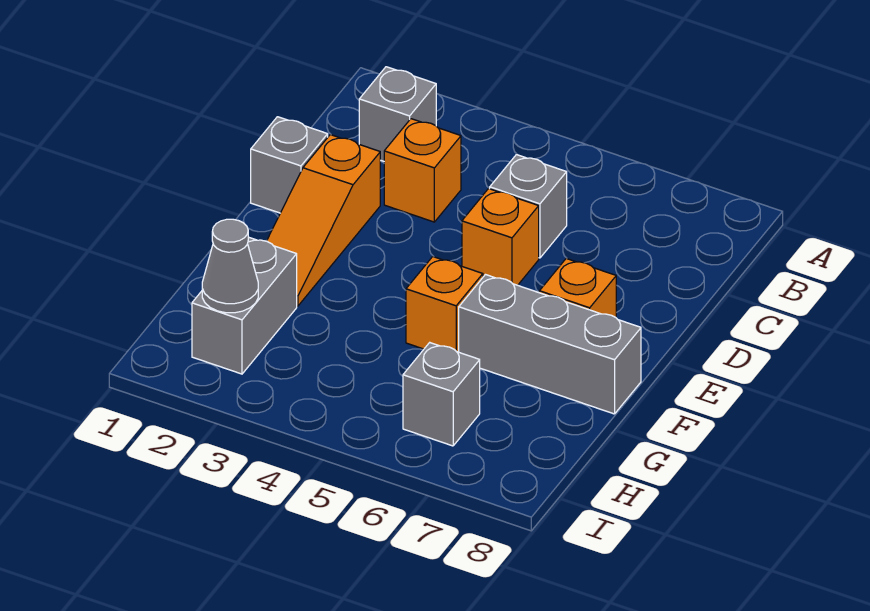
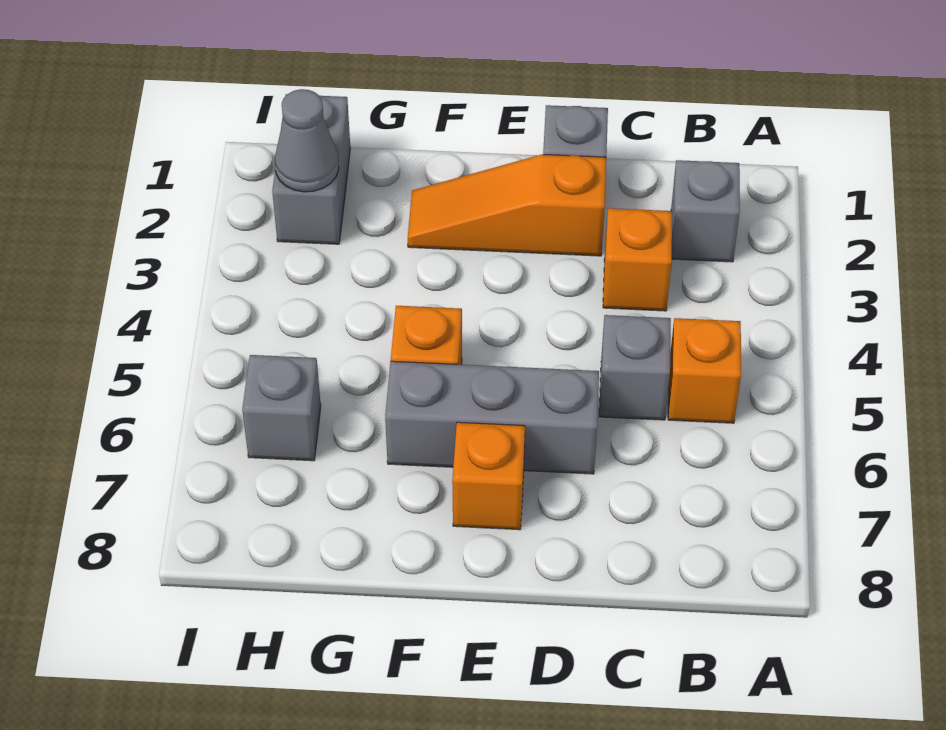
orange 1x1 brick [462,189,539,285] -> orange 1x1 brick moved to [668,318,741,423]
grey 1x3 brick [459,275,641,414] -> grey 1x3 brick turned to [385,361,599,474]
grey 1x2 brick [192,237,297,374] -> grey 1x2 brick turned to [272,94,350,244]

